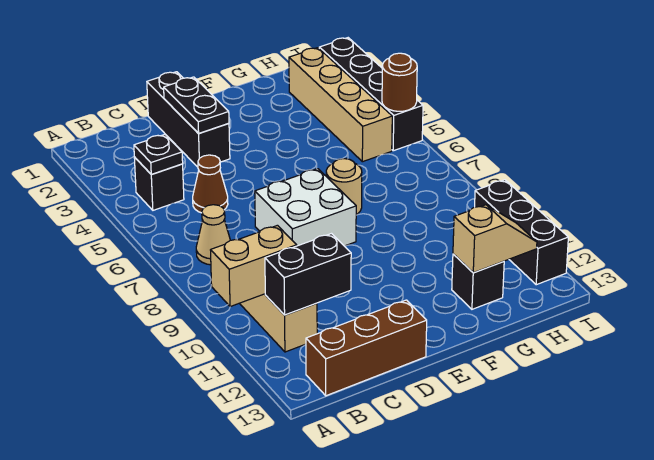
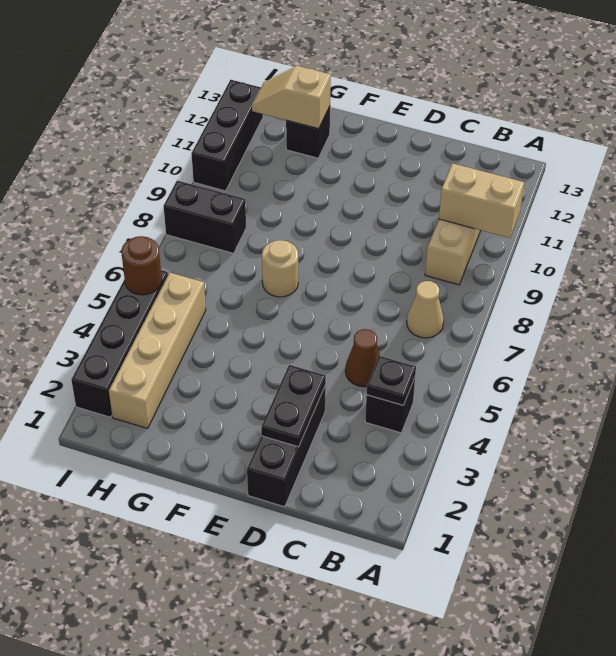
black 1x2 brick [265,234,351,315] -> black 1x2 brick moved to [164,181,246,253]
brown 1x3 brick [306,300,427,396] -> none
white 2x2 brick [255,169,356,246] -> none

